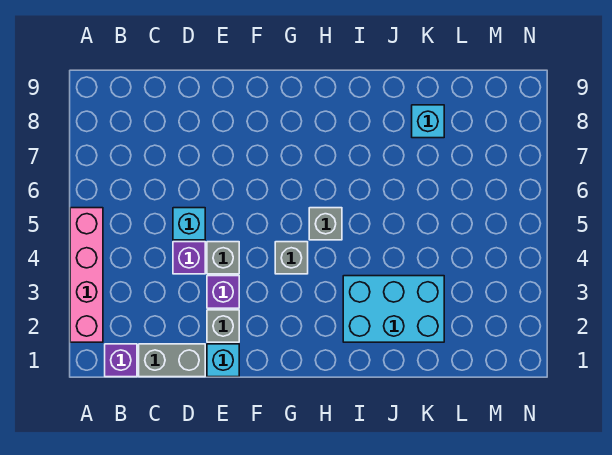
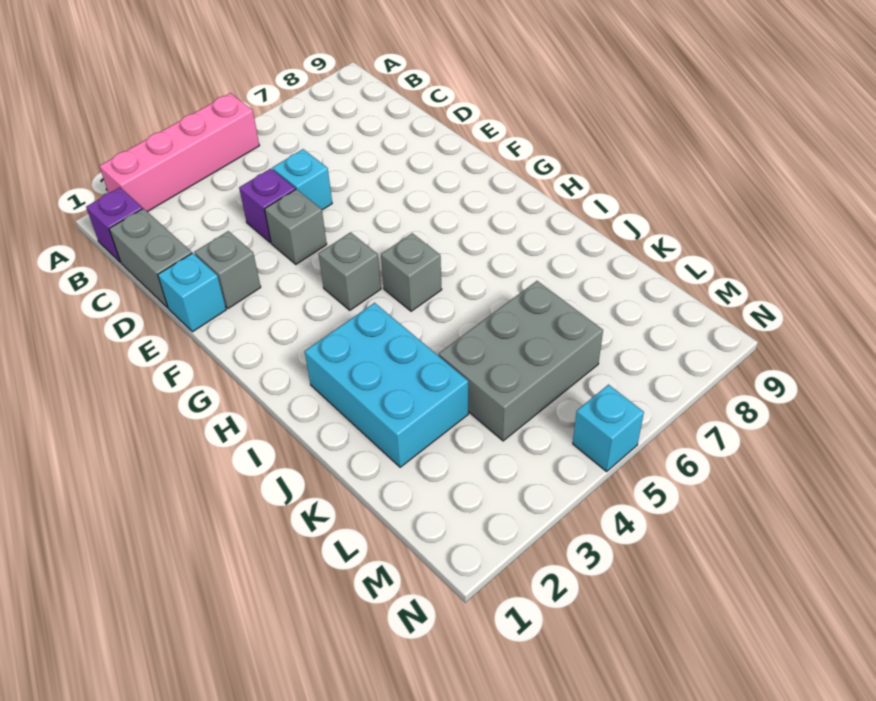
purple 1x1 brick [207,276,239,308] -> none
none -> grey 2x3 brick [439,281,603,441]
cyan 1x1 brick [412,105,444,138] -> cyan 1x1 brick moved to [573,385,644,471]

